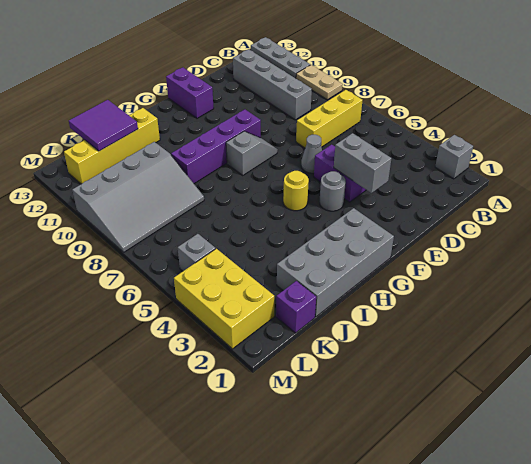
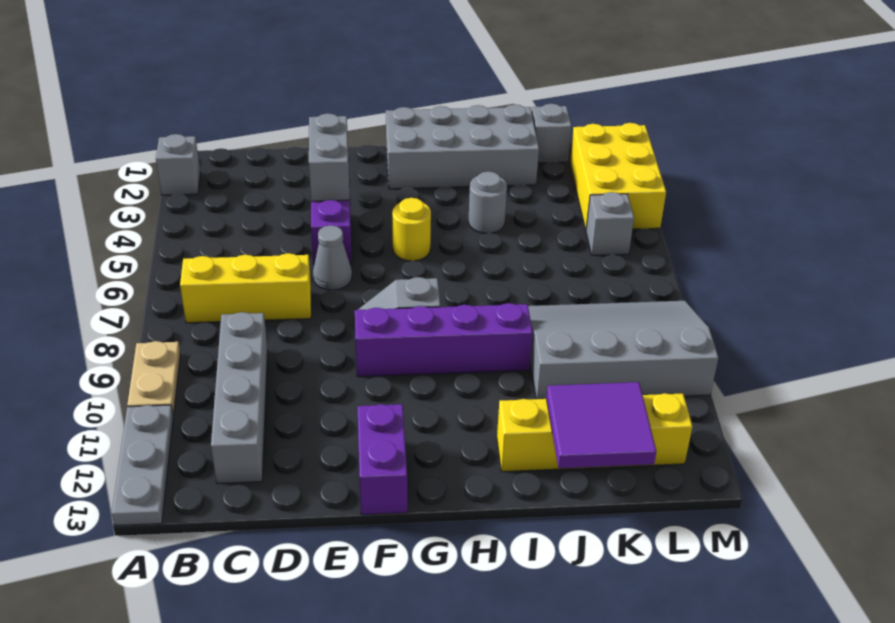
grey 1x1 round brick [320,171,346,211] -> grey 1x1 round brick moved to [468,171,507,233]
purple 1x1 brick [276,281,316,333] -> grey 1x1 brick [532,104,571,163]

